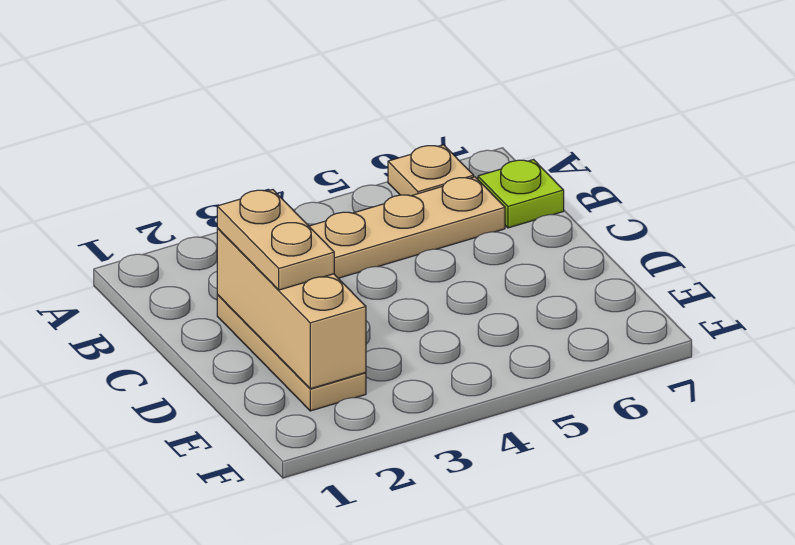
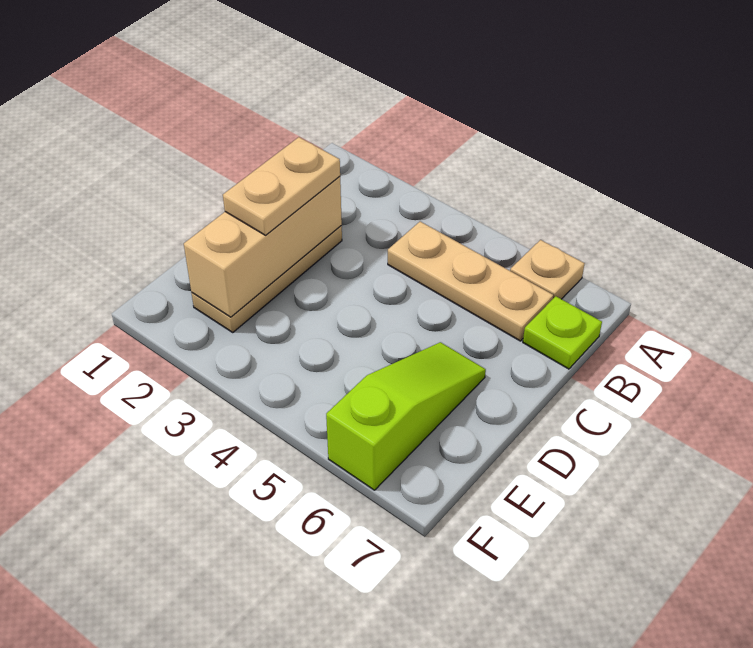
none -> lime 1x3 slope [326,342,486,490]

